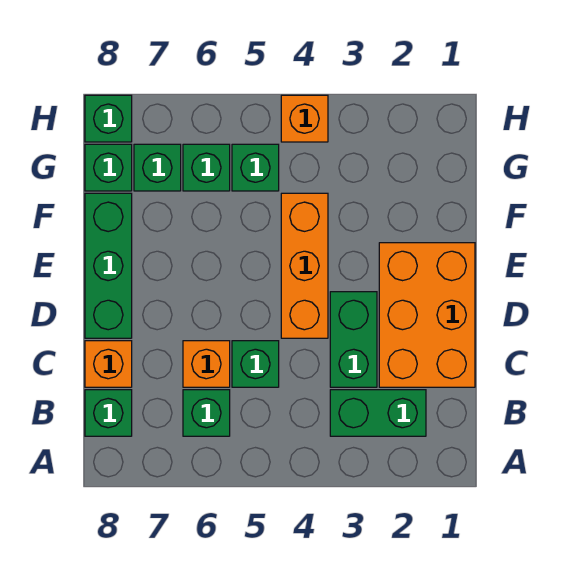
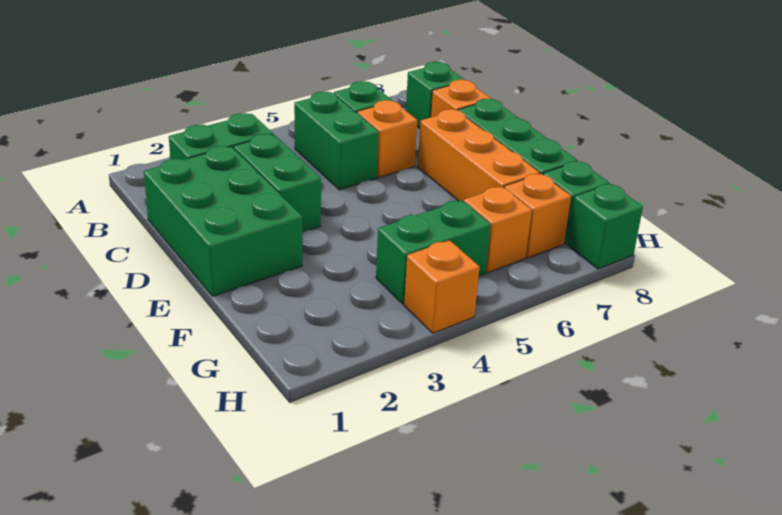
orange 2x3 brick [379,243,475,387] -> green 2x3 brick [144,146,302,296]
green 1x1 brick [232,341,279,387] -> green 1x2 brick [294,92,379,190]
orange 1x3 brick [281,193,328,338] -> orange 1x3 brick moved to [418,109,540,201]
green 1x1 brick [232,144,279,191] -> green 1x2 brick [376,200,491,304]
green 1x1 brick [183,144,230,191] -> orange 1x1 brick [464,187,532,273]
green 1x1 brick [134,144,181,191] -> orange 1x1 brick [504,174,571,258]

